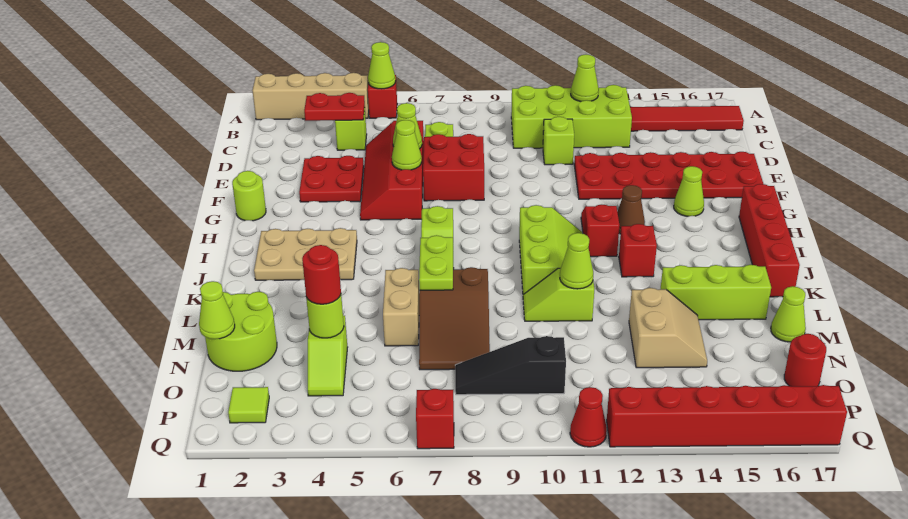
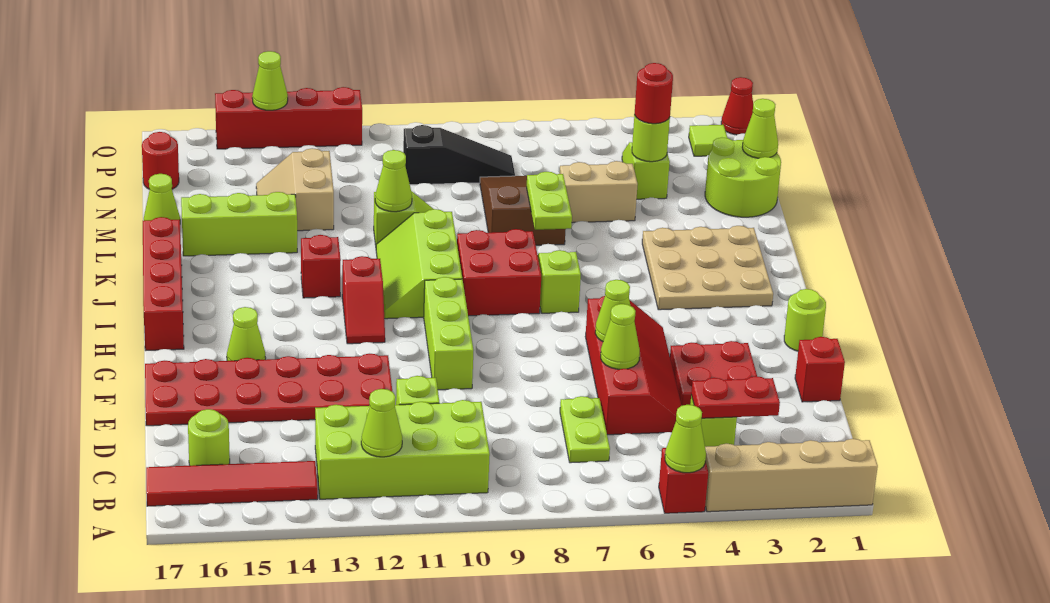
none -> lime 1x1 round brick [188,409,230,466]
red 2x2 brick [423,134,484,201] -> red 2x2 brick moved to [457,229,541,316]
none -> lime 1x3 brick [424,277,474,390]
brown 1x1 cone [617,185,645,234] -> none
tan 2x3 plate [254,228,357,280] -> tan 3x3 plate [642,226,773,310]
tan 1x2 brick [383,268,419,346] -> tan 1x2 brick turned to [559,161,638,223]
red 1x1 brick [416,389,454,449] -> red 1x1 brick moved to [795,337,845,402]
red 1x1 cone [570,387,607,447] -> red 1x1 cone moved to [721,77,753,135]
red 1x6 brick [607,385,847,447] -> red 1x4 brick [215,87,362,149]
none -> lime 1x1 cone [252,51,288,110]

